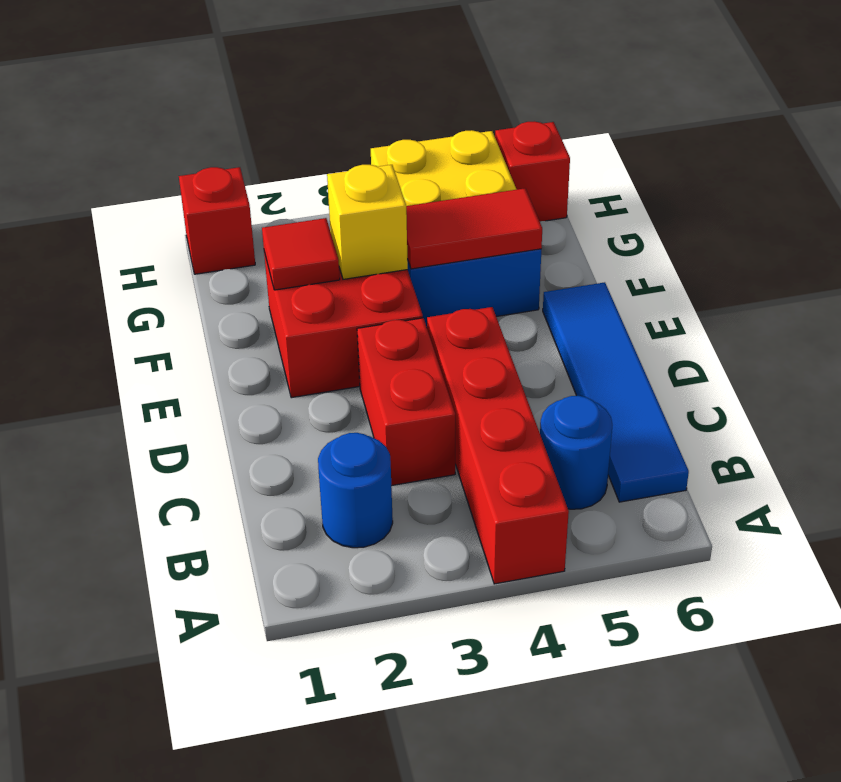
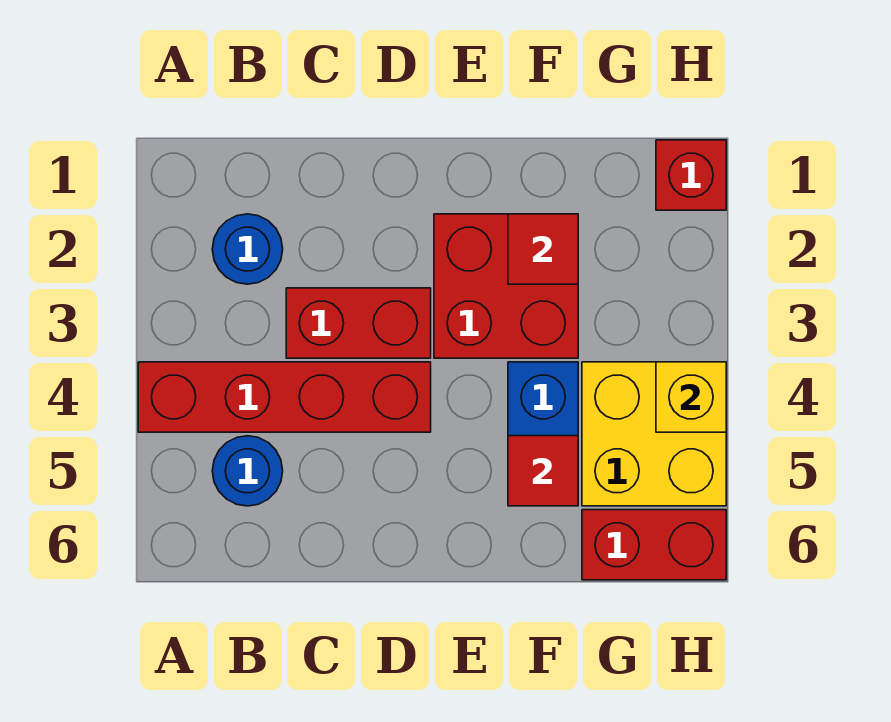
blue 1x4 tile [543,282,689,502] -> none
yellow 1x1 brick [327,165,408,279] -> yellow 1x1 brick moved to [656,362,726,432]
red 1x2 tile [406,188,542,269] -> red 1x1 tile [508,436,578,506]
red 1x1 brick [495,121,570,222] -> red 1x2 brick [582,510,726,580]

